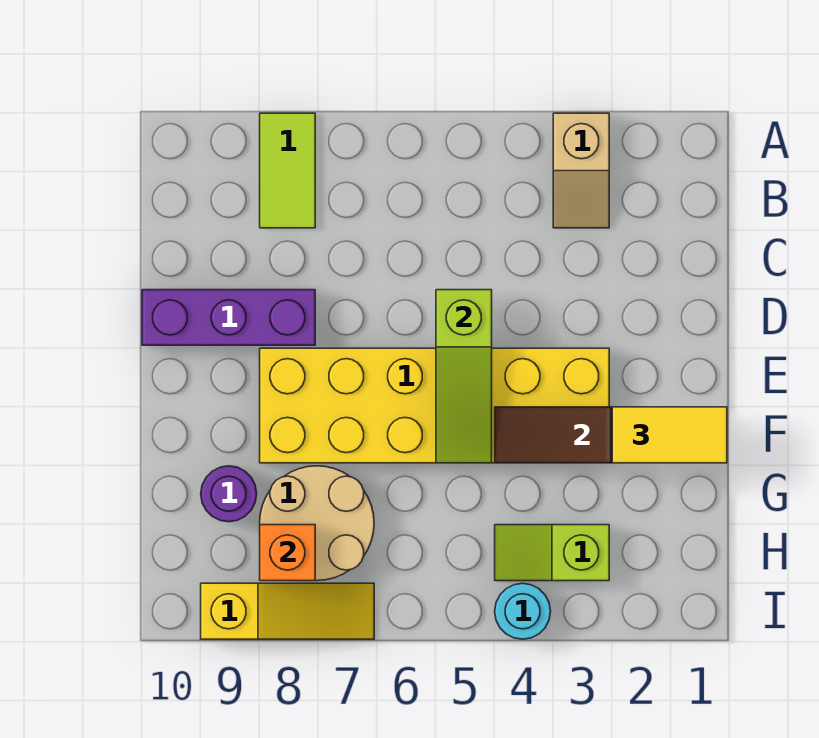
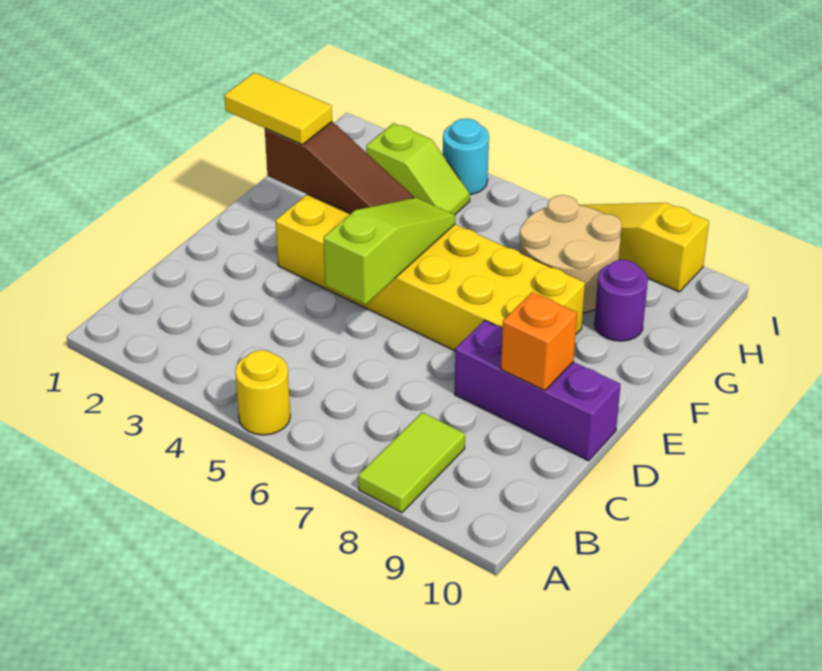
tan 1x2 slope [553,113,609,228] -> none
none -> yellow 1x1 round brick [235,350,290,435]
orange 1x1 brick [260,525,315,581] -> orange 1x1 brick moved to [501,292,577,390]

